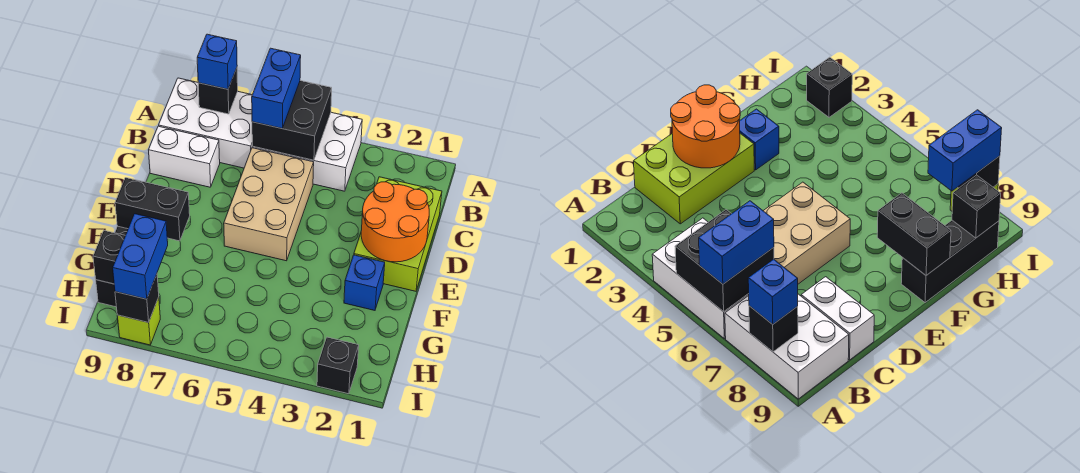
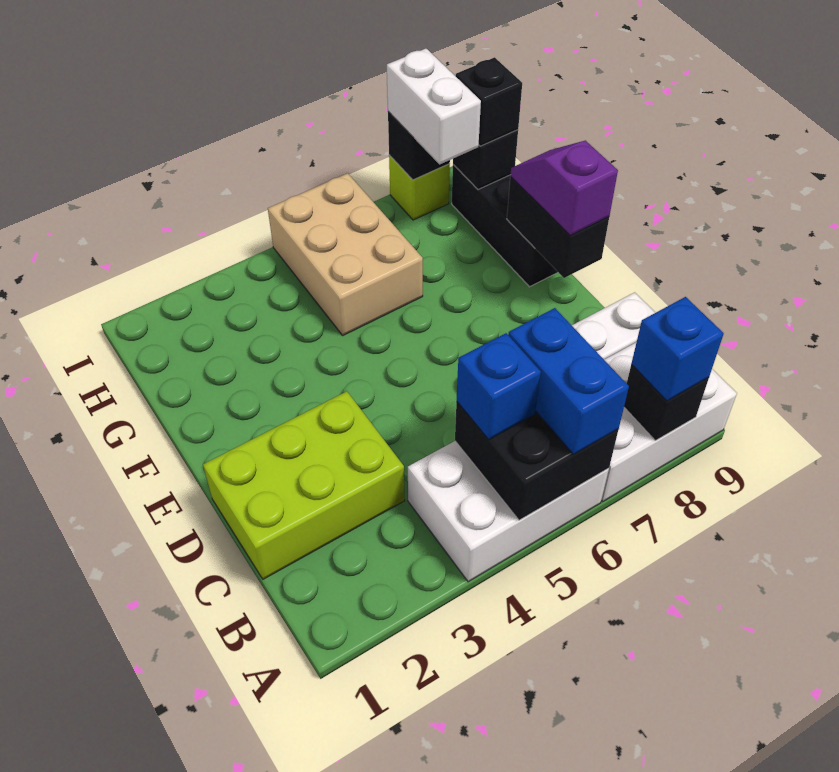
lime 2x3 brick [354,177,442,291] -> lime 2x3 brick turned to [203,391,405,579]
tan 2x3 brick [224,148,314,261] -> tan 2x3 brick moved to [268,173,423,335]
orange 2x2 round brick [361,182,429,262] -> none
none -> purple 1x2 slope [510,140,618,236]
blue 1x1 brick [344,255,385,310] -> blue 1x1 brick moved to [457,333,541,440]
black 1x2 brick [115,178,190,241] -> black 1x2 brick turned to [507,177,609,278]
blue 1x2 brick [113,214,168,299] -> white 1x2 brick [387,49,481,165]
black 1x1 brick [317,337,359,394] -> black 1x1 brick moved to [456,57,522,146]

